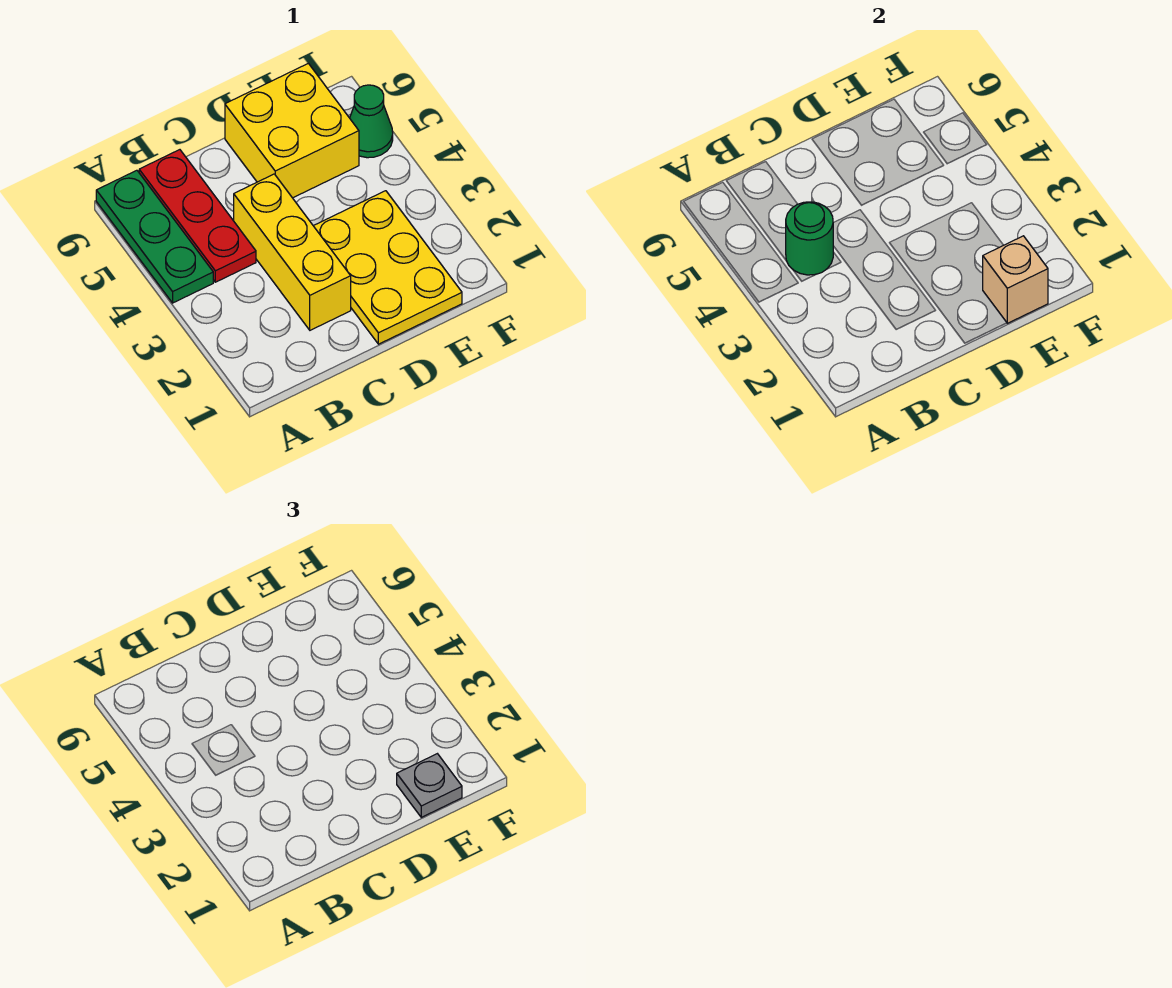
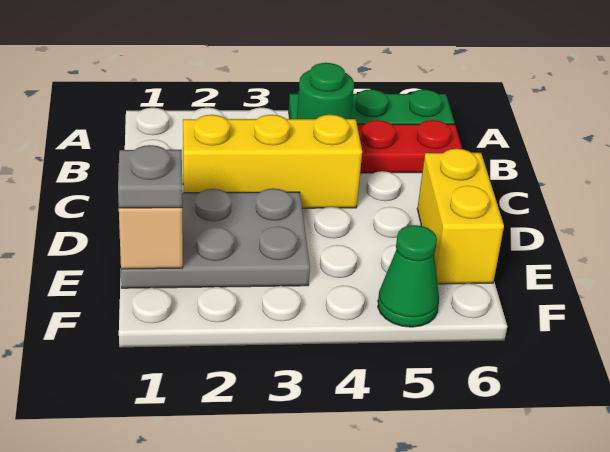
yellow 2x3 plate [314,191,462,344] -> grey 2x3 plate [121,188,310,288]
yellow 2x2 brick [225,63,359,198] -> yellow 1x2 brick [417,149,504,284]

